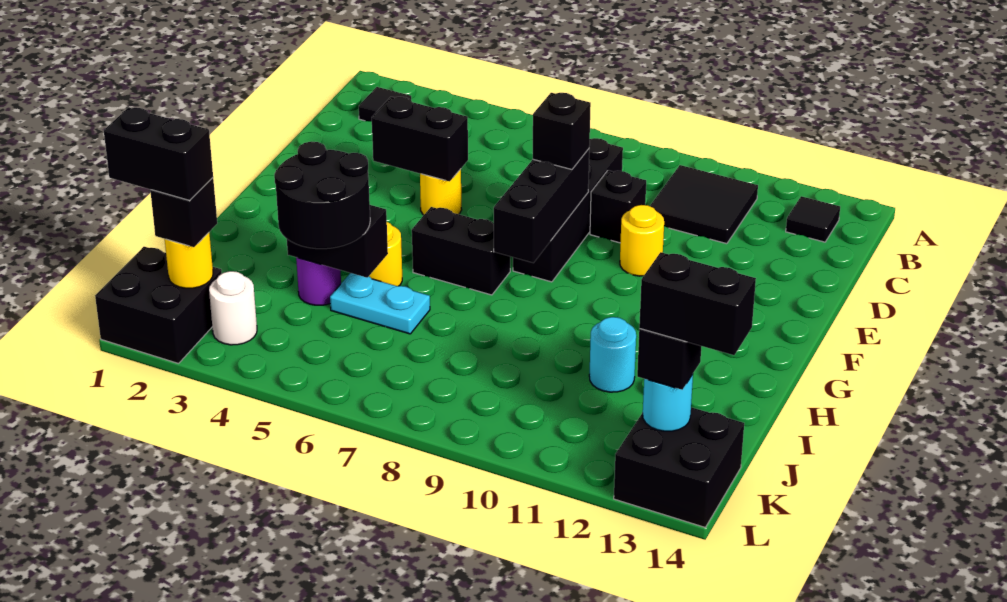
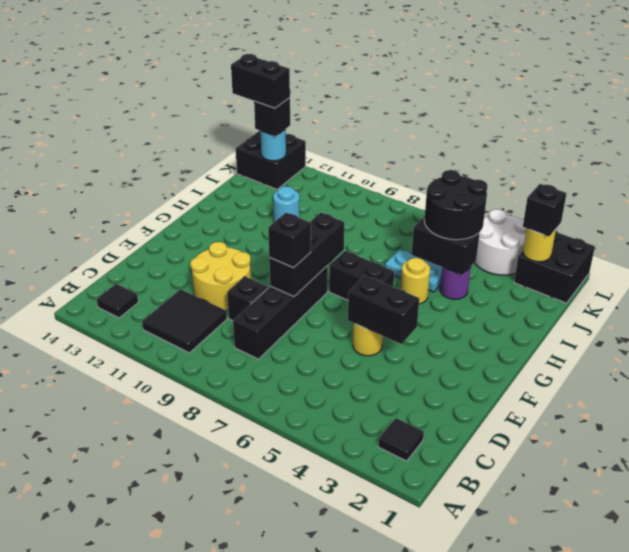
yellow 1x1 round brick [620,205,664,276] -> yellow 2x2 round brick [190,242,251,311]
black 1x2 brick [104,108,213,200] -> none
white 1x1 round brick [209,271,257,345] -> white 2x2 round brick [474,209,527,275]

